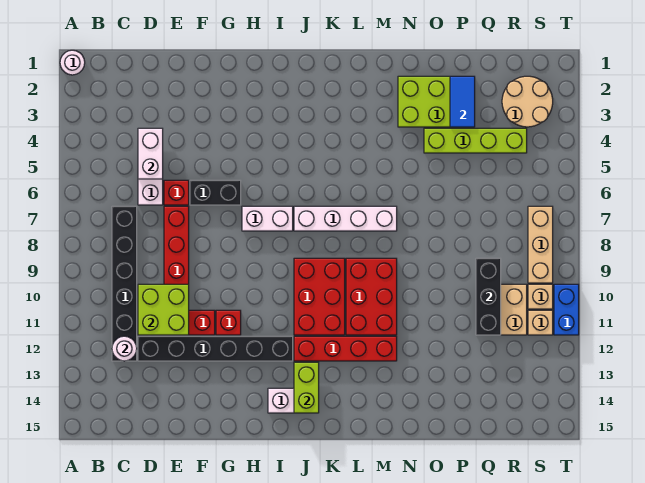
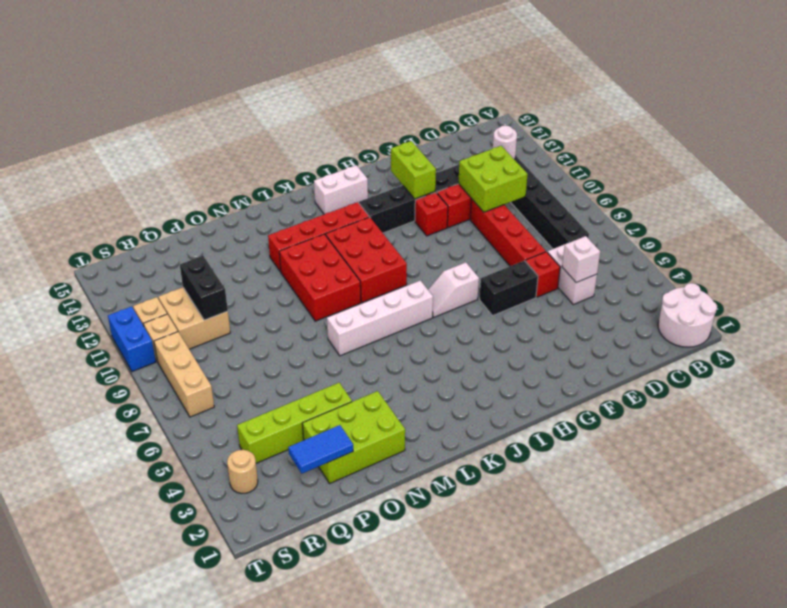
white 1x1 round brick [60,50,85,75] -> white 2x2 round brick [658,283,717,347]
white 1x2 brick [138,128,163,179] -> white 1x1 brick [562,236,600,283]
white 1x2 brick [242,206,293,231] -> white 1x2 slope [428,262,479,317]
lime 1x2 brick [294,362,319,413] -> lime 1x2 brick moved to [391,141,436,199]
blue 1x2 tile [450,76,475,127] -> blue 1x2 tile turned to [288,425,353,474]
black 1x3 brick [476,258,501,335] -> black 1x2 brick [180,256,228,320]
tan 2x2 round brick [502,76,553,127] -> tan 1x1 round brick [227,450,258,493]

